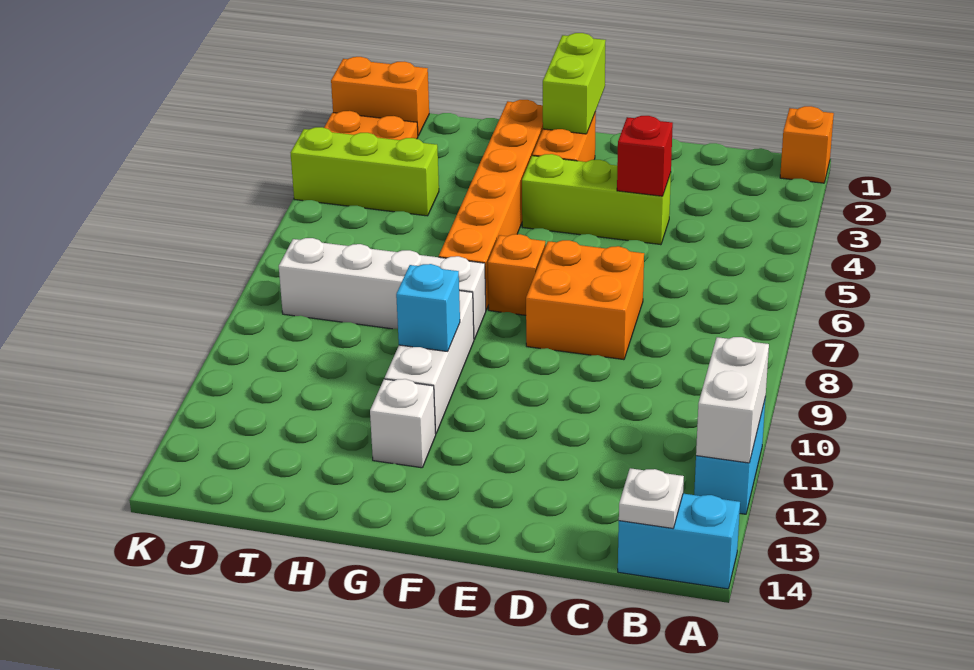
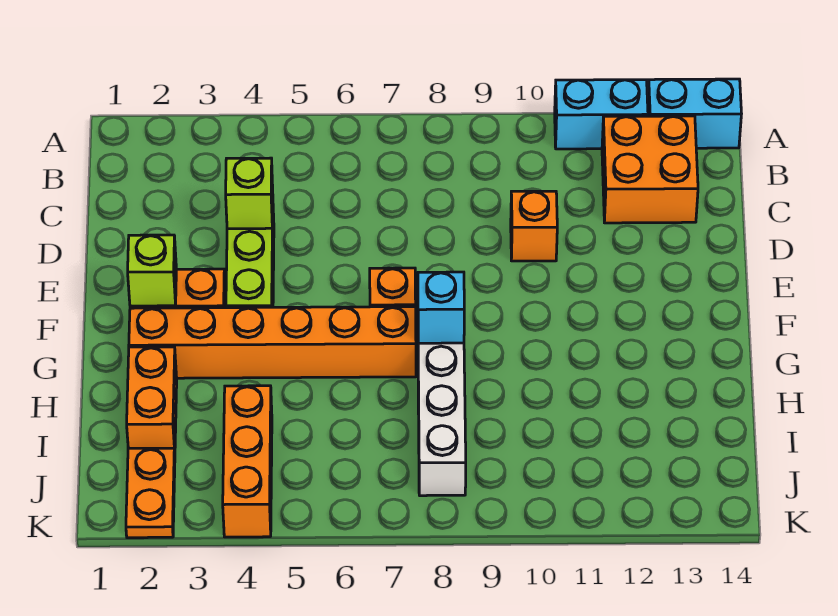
orange 1x1 brick [780,106,834,183] -> orange 1x1 brick moved to [511,191,557,261]
white 1x2 brick [696,337,769,463] -> none
cyan 1x2 brick [618,494,740,589] -> cyan 1x2 brick turned to [648,79,742,148]
white 1x1 plate [619,468,684,528] -> none
red 1x1 brick [617,116,673,196] -> lime 1x1 brick [226,158,273,229]
orange 2x2 brick [526,240,644,360] -> orange 2x2 brick moved to [602,116,698,223]
lime 1x2 brick [543,33,606,134] -> lime 1x1 brick [128,235,176,306]
white 1x3 brick [385,291,474,434] -> none
cyan 1x1 brick [396,264,460,351] -> cyan 1x1 brick moved to [418,272,464,343]
white 1x1 brick [370,379,436,468] -> none
lime 1x3 brick [291,127,439,216] -> orange 1x3 brick [223,386,272,537]
orange 1x2 brick [331,57,429,136] -> orange 1x2 brick moved to [127,347,177,452]

